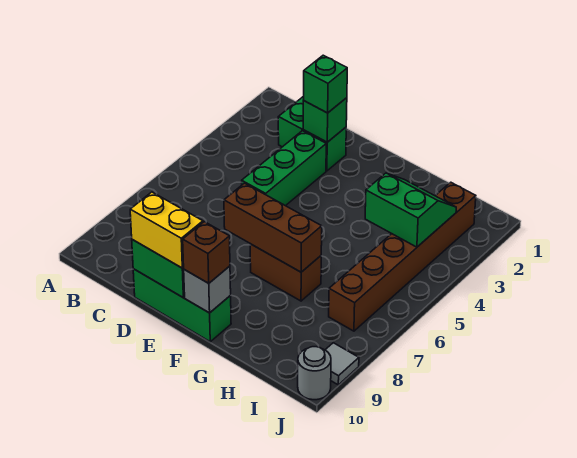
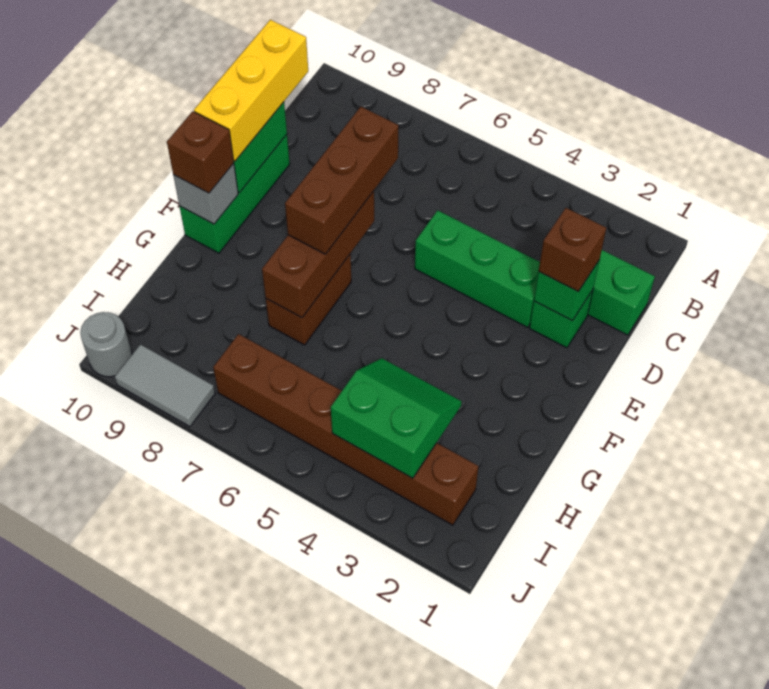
green 1x1 brick [304,55,347,113] -> brown 1x1 brick [539,208,606,291]
none -> brown 1x3 brick [285,107,399,254]
yellow 1x2 brick [130,192,203,268] -> yellow 1x3 brick [194,20,308,161]
green 2x2 slope [365,173,456,247] -> green 2x2 slope turned to [331,358,461,478]
grey 1x1 tile [326,343,359,385] -> grey 1x2 tile [115,344,215,427]

